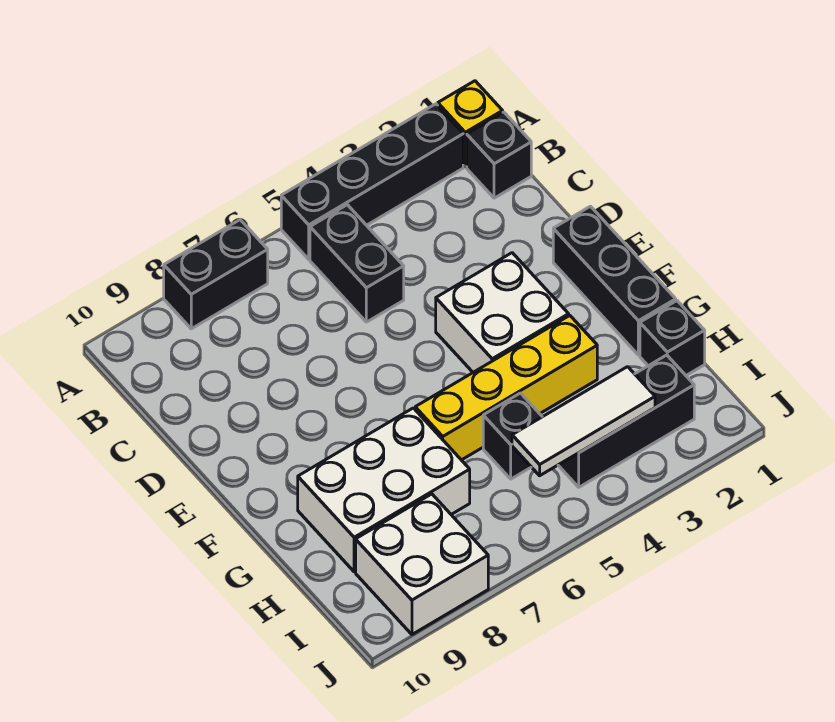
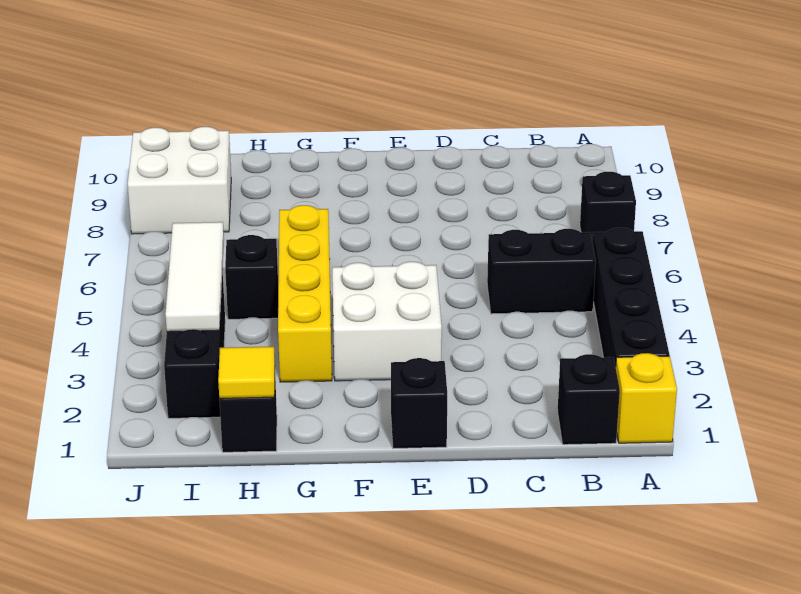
black 1x2 brick [164,220,268,329] -> black 1x1 brick [580,172,636,241]
black 1x3 brick [553,206,676,355] -> black 1x1 brick [391,358,447,448]
white 2x3 brick [298,408,470,572] -> none
none -> yellow 1x1 tile [218,347,275,398]

